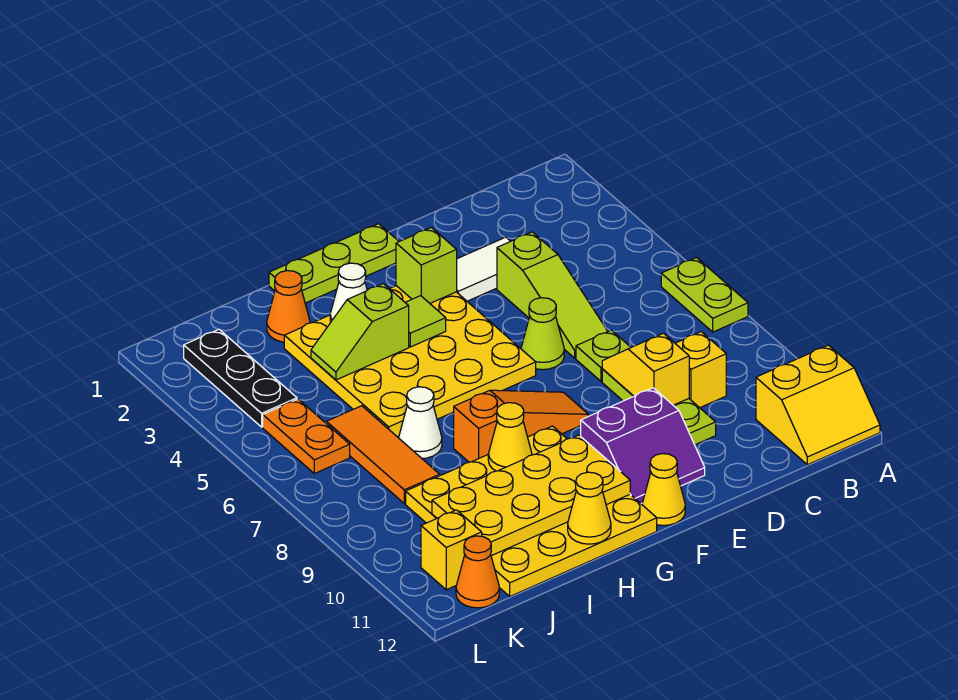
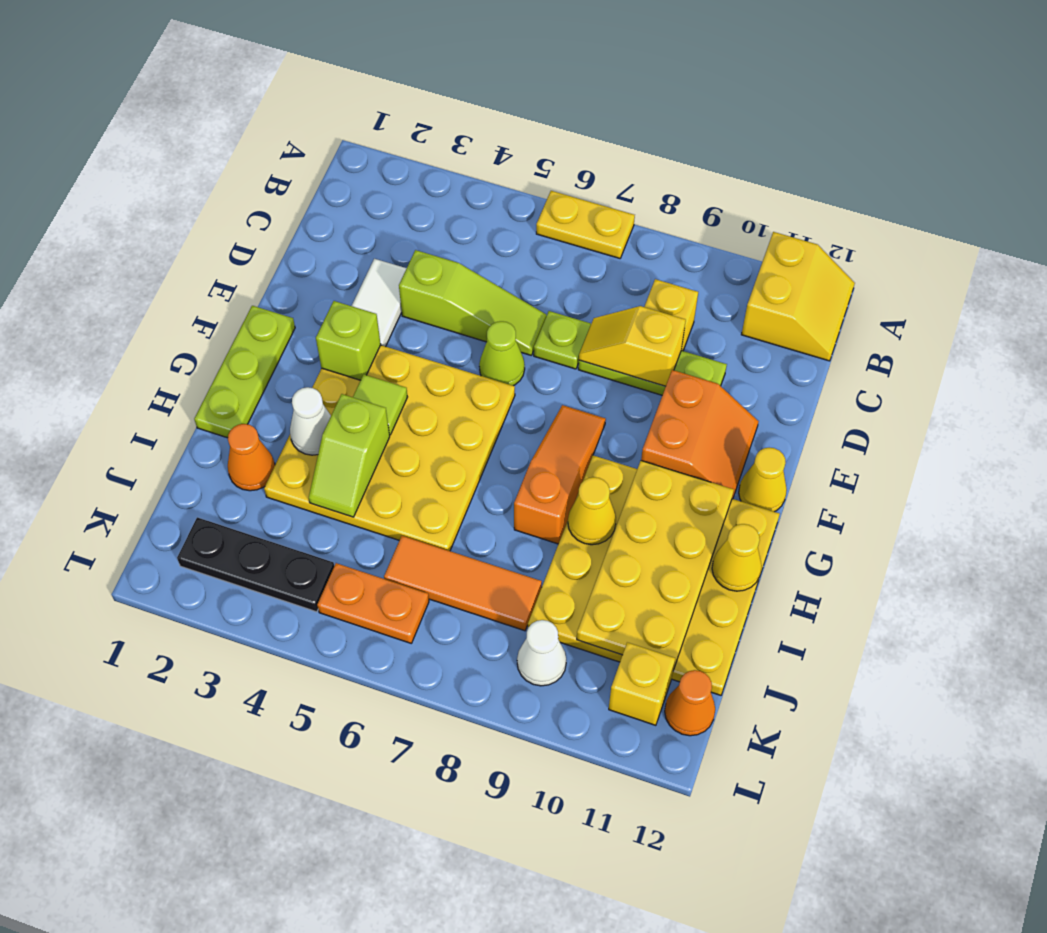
lime 1x2 plate [661,258,748,332] -> yellow 1x2 plate [536,191,635,258]
purple 2x2 slope [581,388,705,503] -> orange 2x2 slope [641,370,759,499]
white 1x1 cone [399,387,442,458] -> white 1x1 cone moved to [517,620,566,686]

